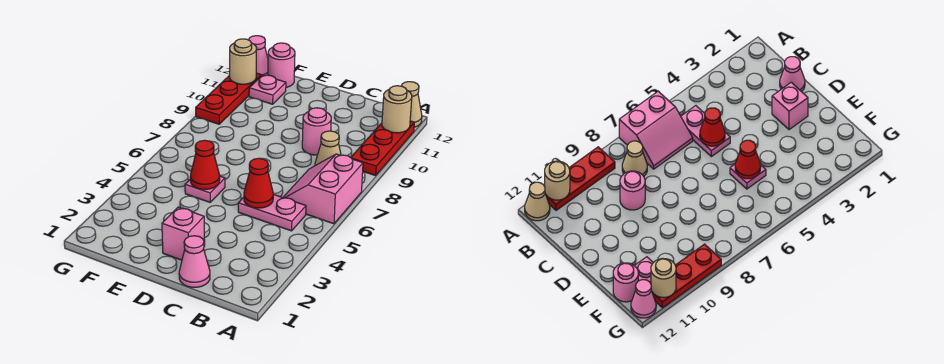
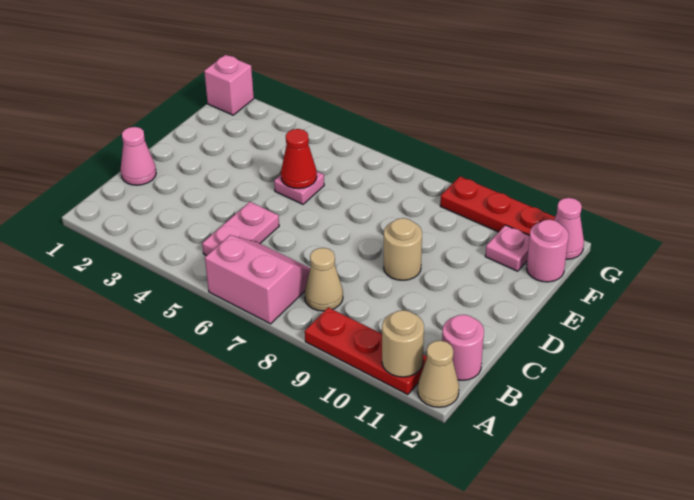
red 1x1 cone [244,158,273,208] -> none
pink 1x1 round brick [302,108,331,155] -> pink 1x1 round brick moved to [442,315,484,380]
pink 1x1 brick [162,207,205,260] -> pink 1x1 brick moved to [204,55,254,115]
tan 1x1 round brick [230,39,257,84] -> tan 1x1 round brick moved to [384,218,422,280]

